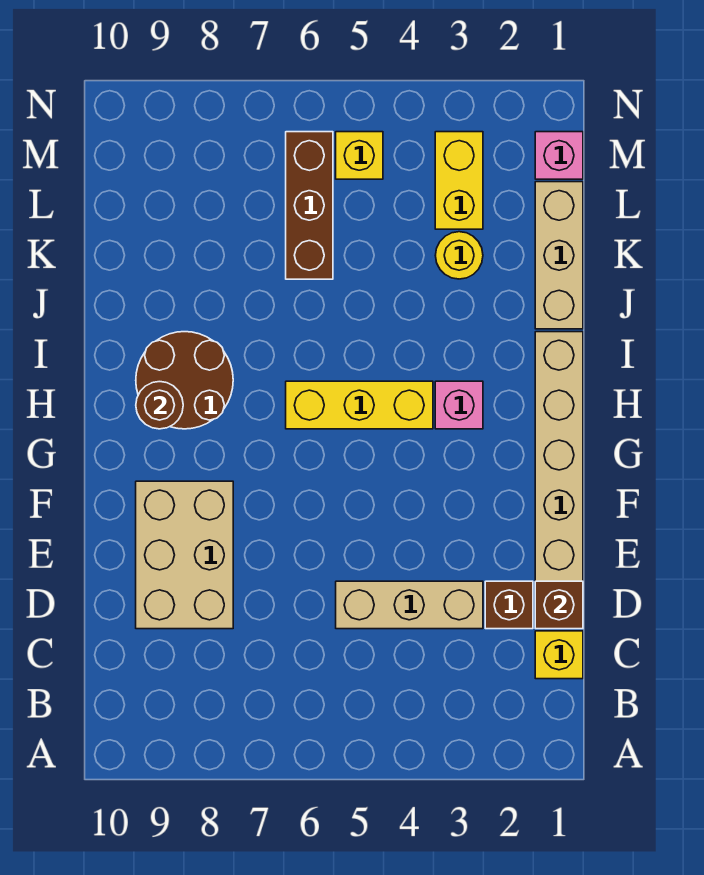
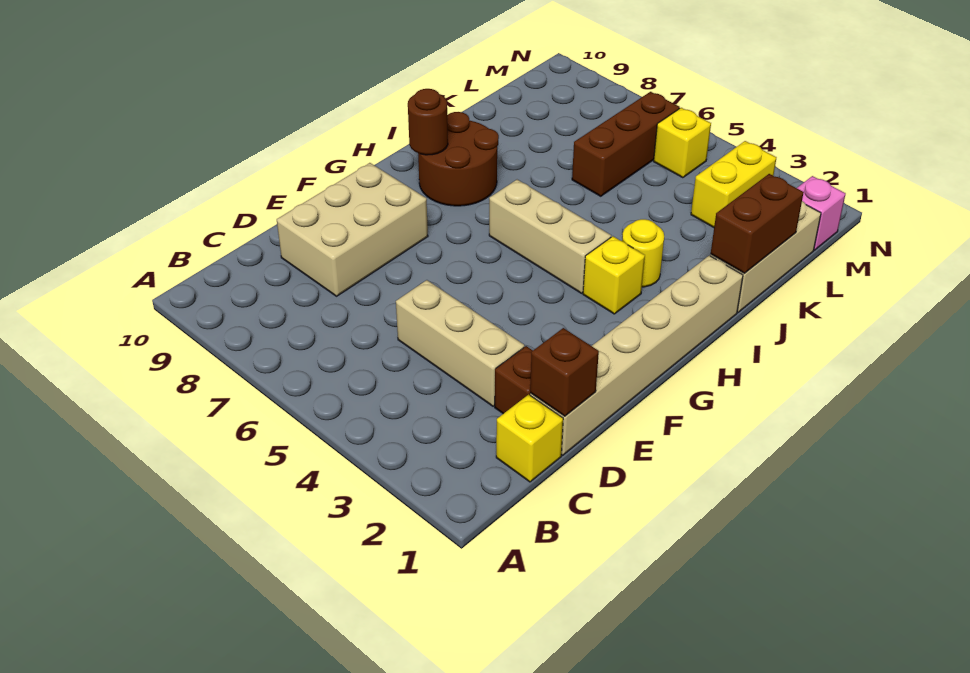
pink 1x1 brick [435,381,483,429] -> yellow 1x1 brick [583,236,645,314]
yellow 1x3 brick [286,381,433,429] -> tan 1x3 brick [489,180,611,293]
none -> brown 1x2 brick [711,174,804,274]
yellow 1x1 round brick [435,232,483,279] -> yellow 1x1 round brick moved to [622,219,664,287]

